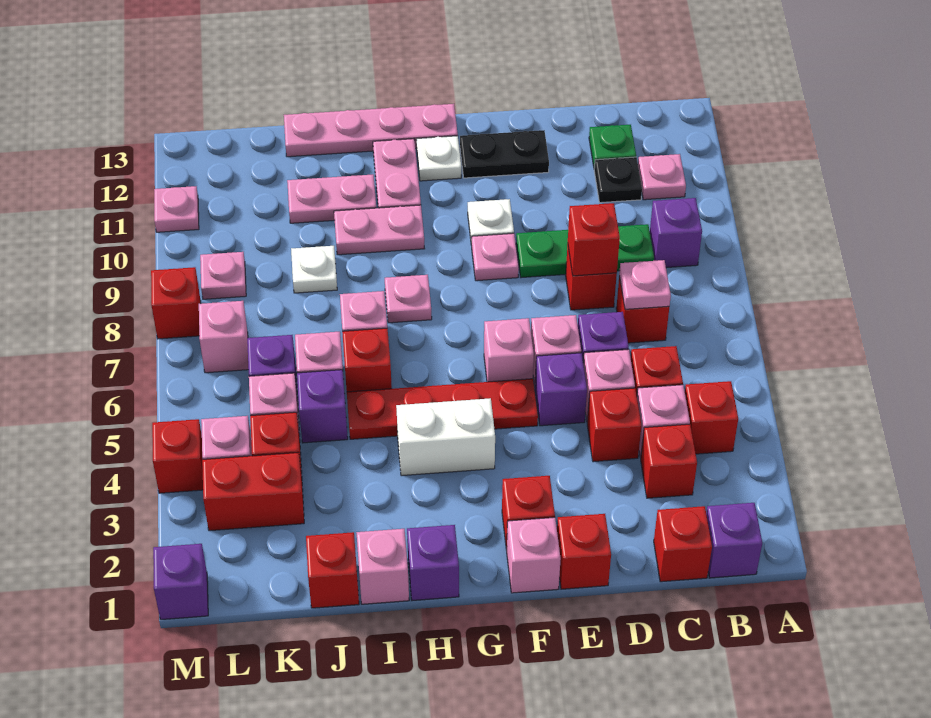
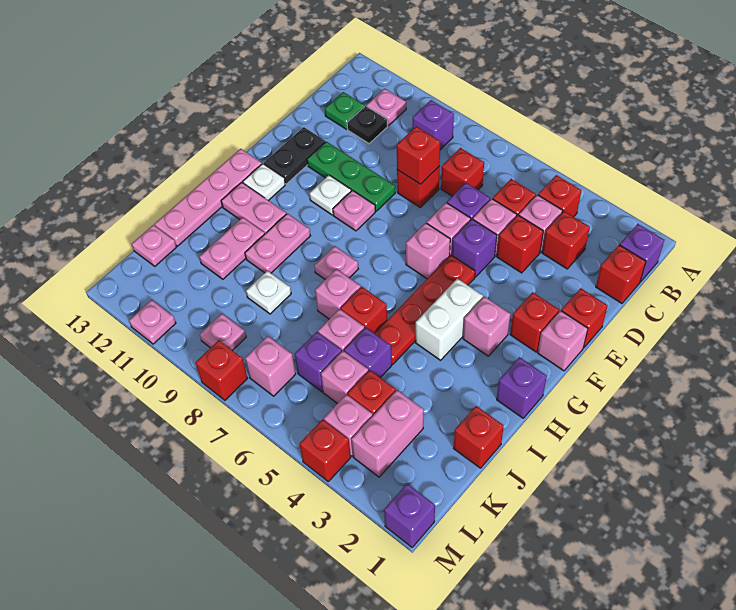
pink 1x1 plate [619,260,671,309] -> pink 1x1 plate moved to [132,225,176,266]
green 1x3 plate [516,224,654,278] -> green 1x3 plate turned to [307,142,395,211]
pink 1x1 brick [356,529,409,604] -> pink 1x1 brick moved to [463,297,511,356]
red 1x2 brick [202,453,304,531] -> pink 1x2 brick [351,390,424,477]

